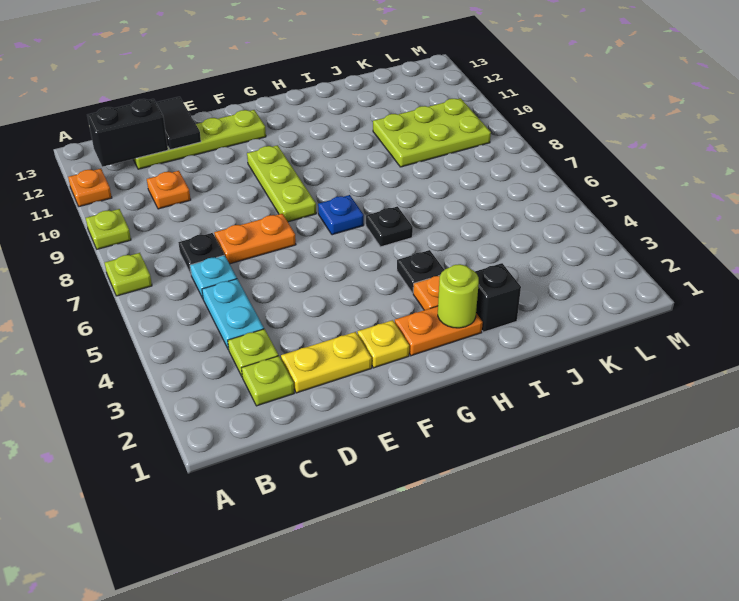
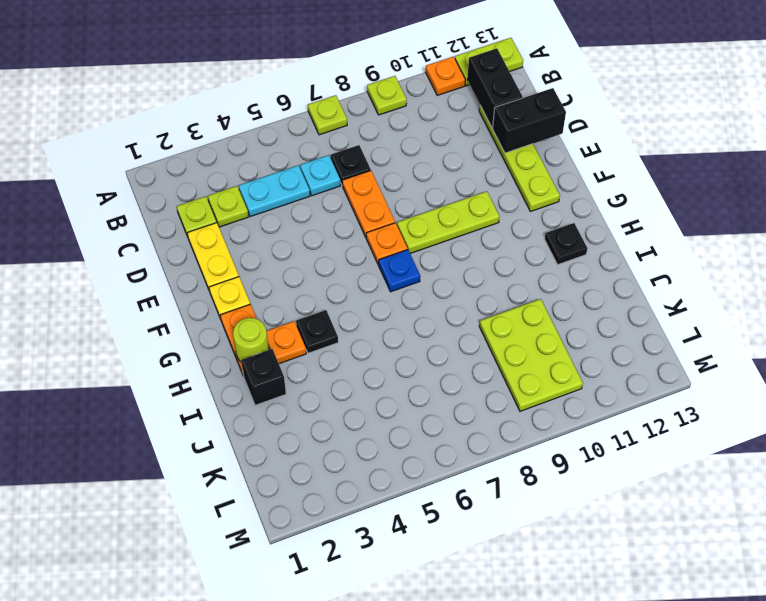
none -> lime 1x2 plate [455,38,523,86]
orange 1x1 plate [147,171,191,209] -> orange 1x1 plate moved to [366,223,408,265]
black 1x2 tile [156,97,201,150] -> black 1x2 brick [493,88,566,153]
black 1x1 plate [366,206,413,247] -> black 1x1 plate moved to [545,223,587,265]

